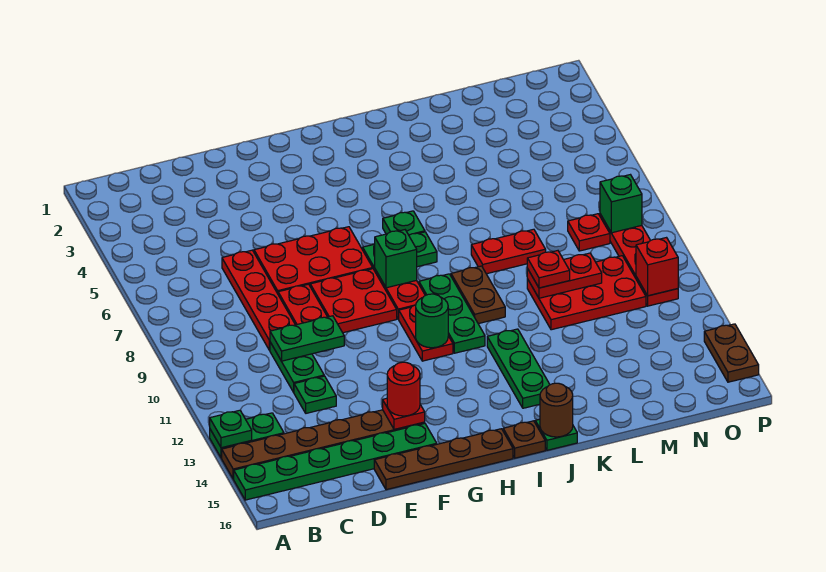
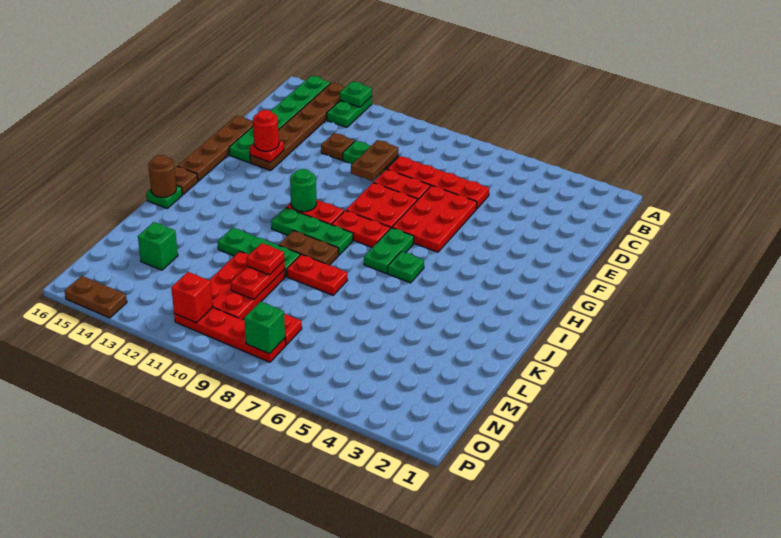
green 1x2 plate [270,316,344,361] -> brown 1x2 plate [351,140,398,181]
green 1x1 plate [294,376,336,413] -> brown 1x1 plate [321,133,354,160]
green 1x1 brick [375,230,417,288] -> green 1x1 brick moved to [138,222,178,270]
green 1x3 plate [487,329,550,408] -> green 1x3 plate moved to [218,228,300,276]
red 1x2 plate [471,229,546,274] -> red 1x2 plate turned to [287,254,347,295]

